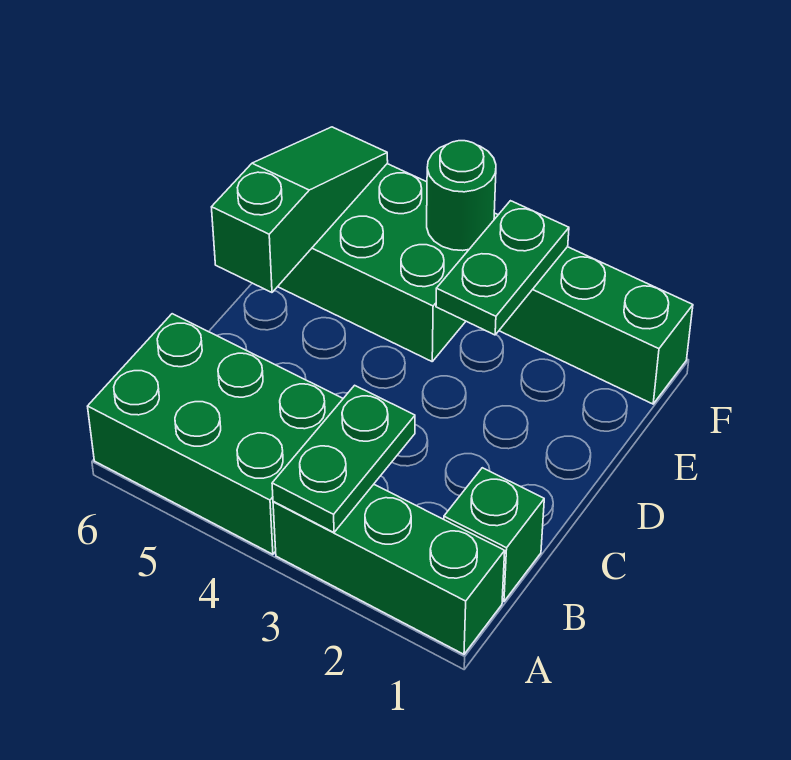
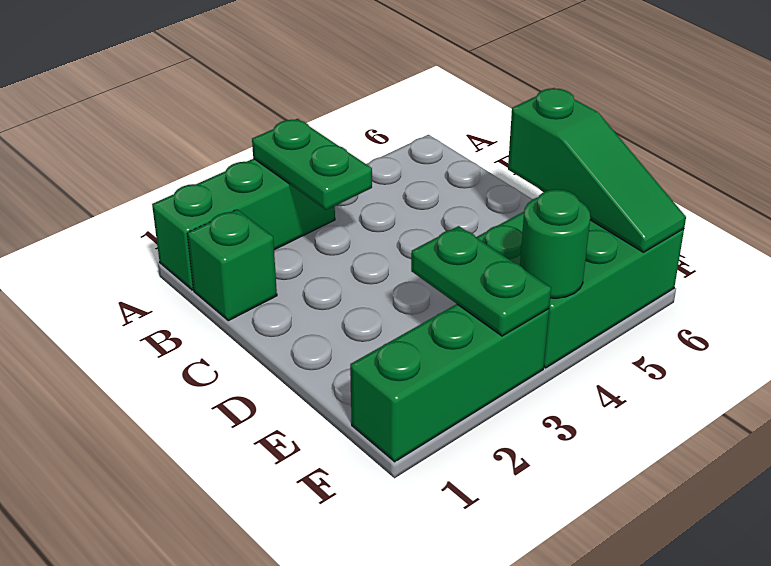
green 2x3 brick [88,314,343,554] -> none

